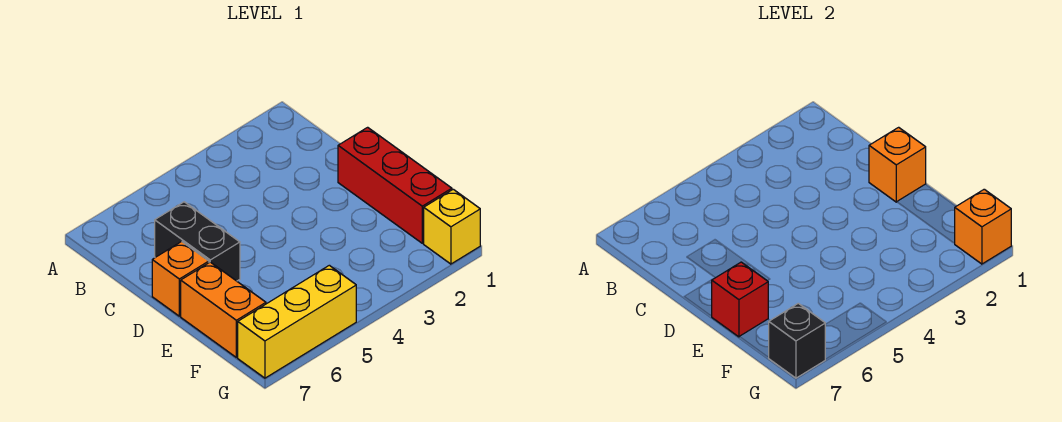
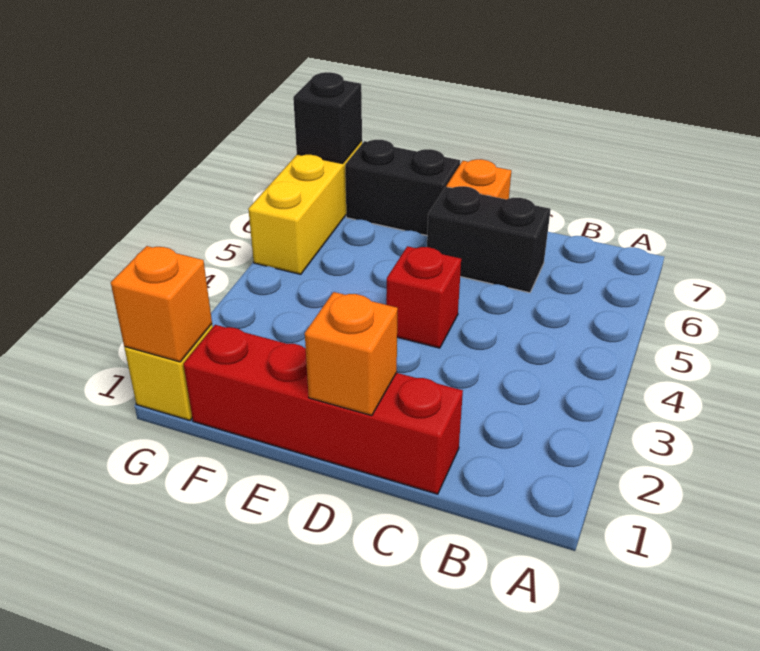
red 1x3 brick [338,127,452,243] -> red 1x4 brick [184,325,463,494]
orange 1x2 brick [181,262,266,357] -> black 1x2 brick [345,140,460,235]
red 1x1 brick [712,262,768,337] -> red 1x1 brick moved to [386,246,461,348]

